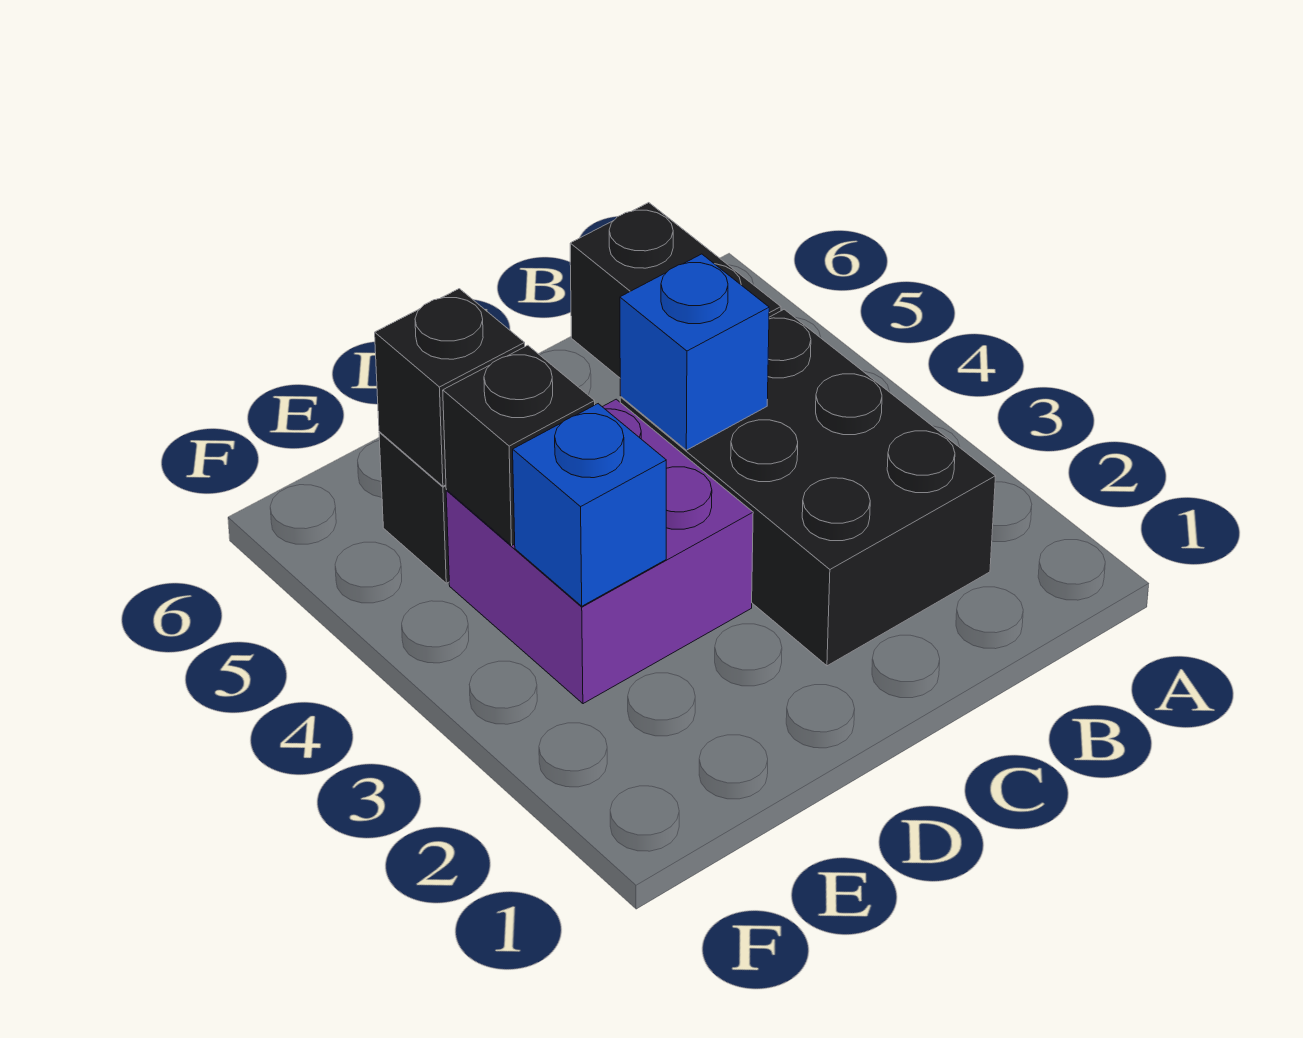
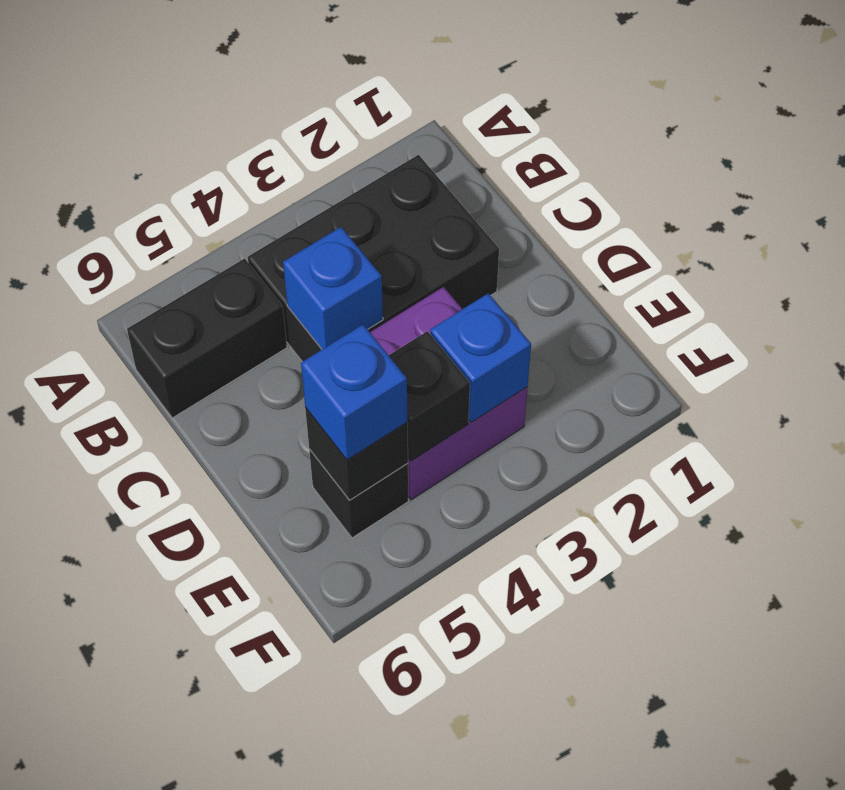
none -> blue 1x1 brick [301,325,408,460]

